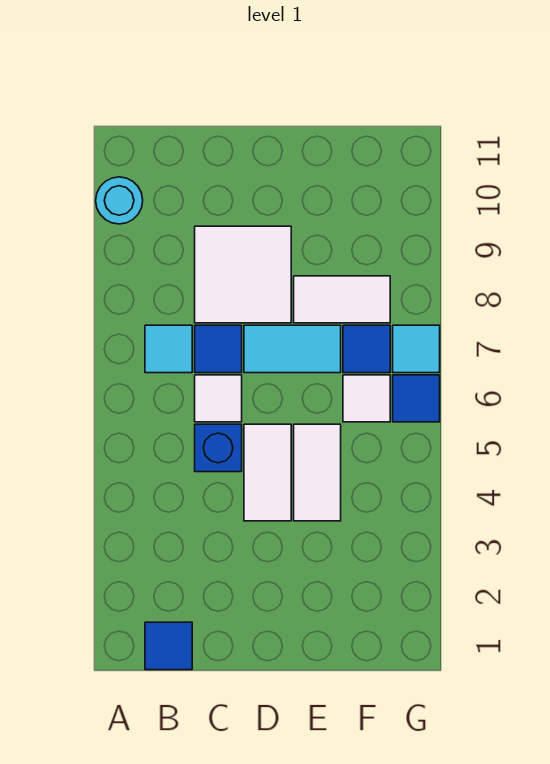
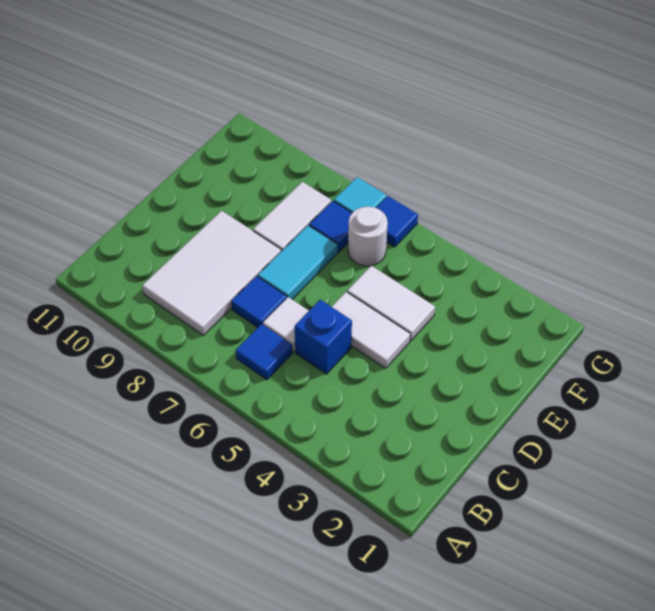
cyan 1x1 round brick [96,177,143,224] -> none
blue 1x1 tile [145,622,192,670] -> blue 1x1 tile moved to [236,324,293,380]
cyan 1x1 tile [145,325,192,373] -> none
white 2x2 tile [195,226,291,323] -> white 2x3 tile [142,211,281,335]
white 1x1 tile [343,375,390,422] -> white 1x1 round brick [348,207,388,266]

